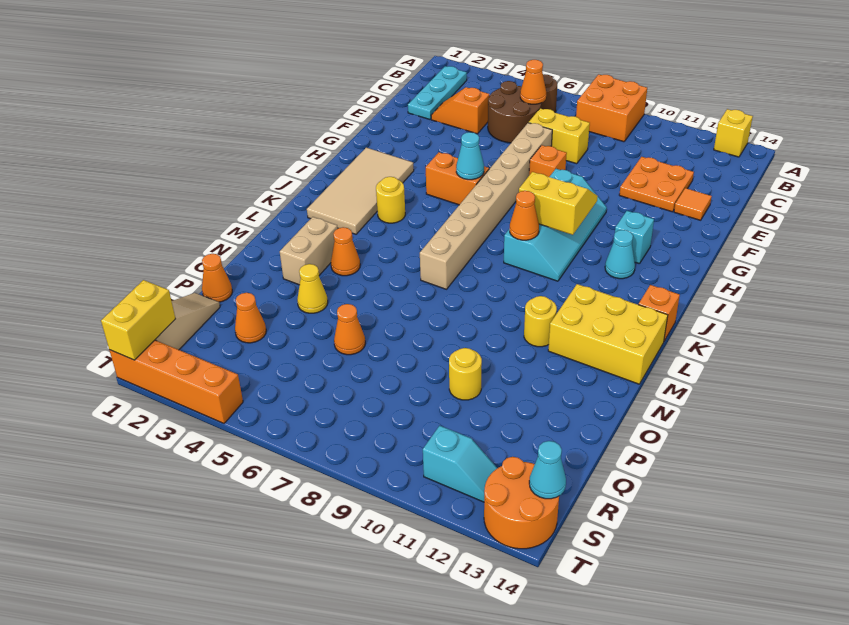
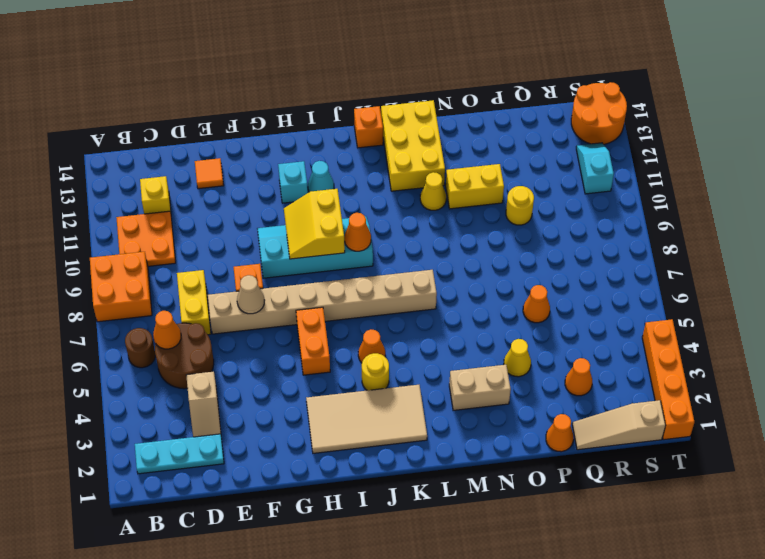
yellow 1x1 brick [714,109,753,157] -> yellow 1x1 brick moved to [140,176,171,214]
orange 1x2 slope [431,87,489,134] -> tan 1x2 slope [186,372,221,437]
orange 2x2 plate [619,157,694,212] -> orange 2x2 plate moved to [116,211,176,266]
none -> tan 1x1 cone [237,275,265,314]
cyan 1x1 cone [456,132,484,180] -> none
orange 1x1 cone [331,227,360,276] -> orange 1x1 cone moved to [358,329,385,363]
yellow 1x1 round brick [524,296,557,347] -> yellow 1x1 cone [420,172,446,210]
yellow 1x2 brick [101,280,176,360] -> yellow 1x2 brick moved to [446,164,504,209]
cyan 1x1 cone [529,441,566,499] -> none

